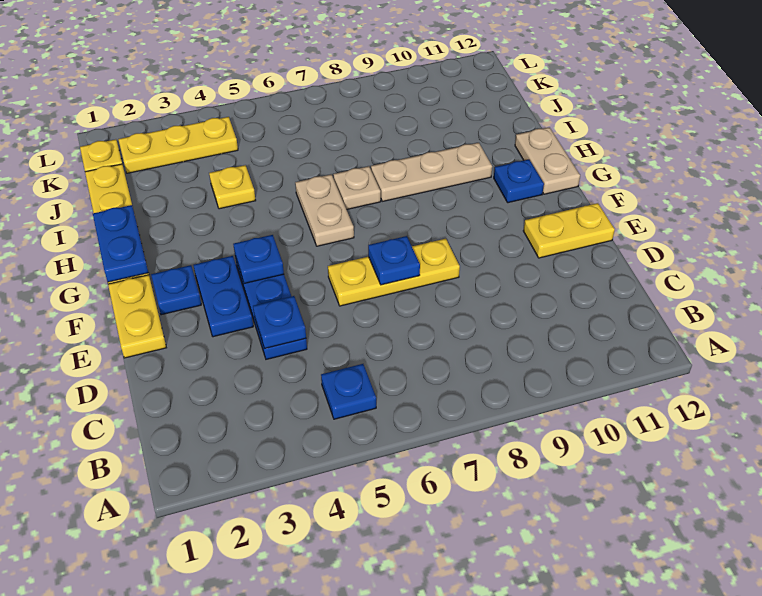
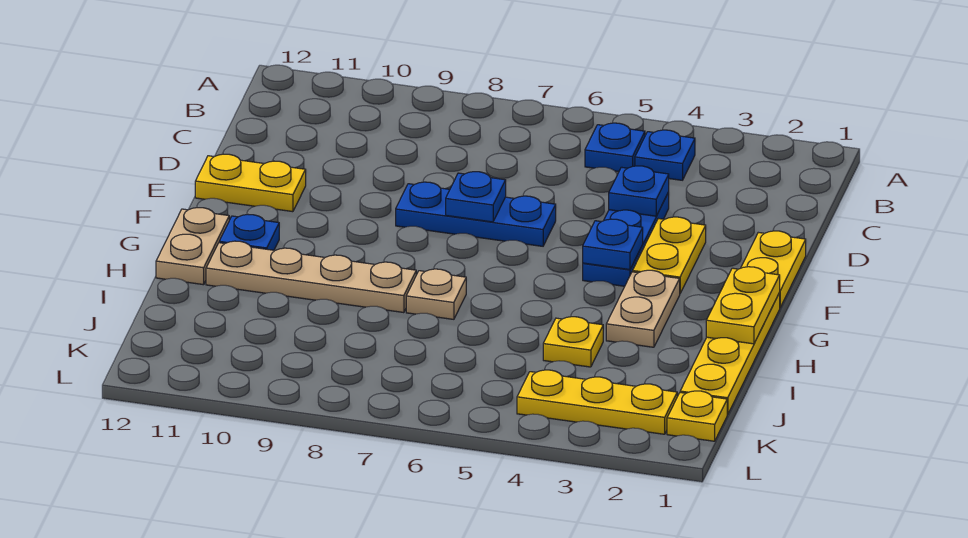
blue 1x2 plate [193,256,253,337] -> yellow 1x2 plate [633,217,706,293]
yellow 1x3 plate [328,239,460,306] -> blue 1x3 plate [396,182,556,246]
blue 1x1 plate [151,265,201,315] -> blue 1x1 plate moved to [635,130,695,180]
blue 1x2 plate [93,205,148,282] -> yellow 1x2 plate [706,267,780,344]
tan 1x2 plate [295,175,354,246] -> tan 1x2 plate moved to [606,270,680,347]
tan 1x3 plate [371,143,492,201] -> tan 1x4 plate [206,241,416,313]

